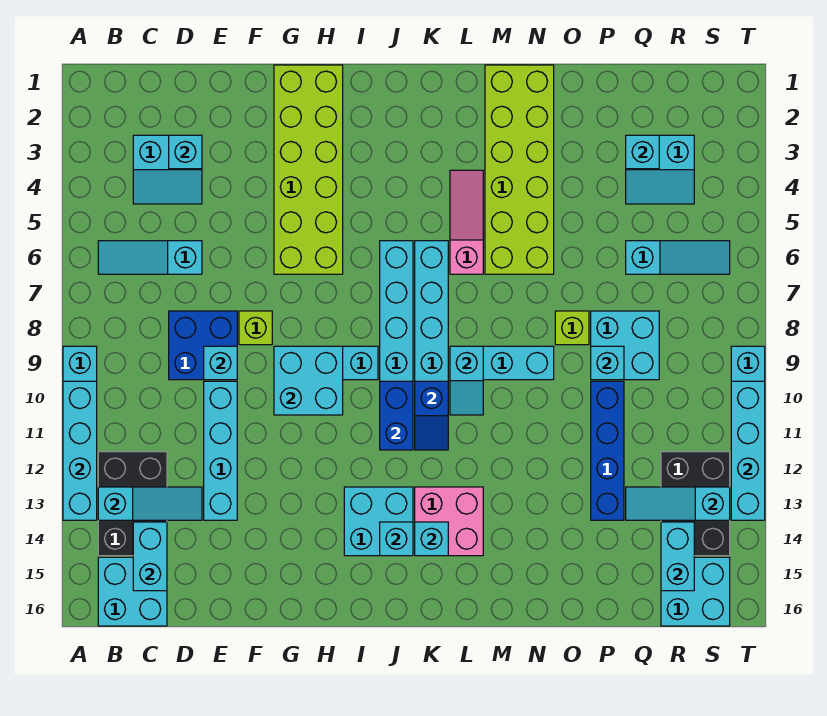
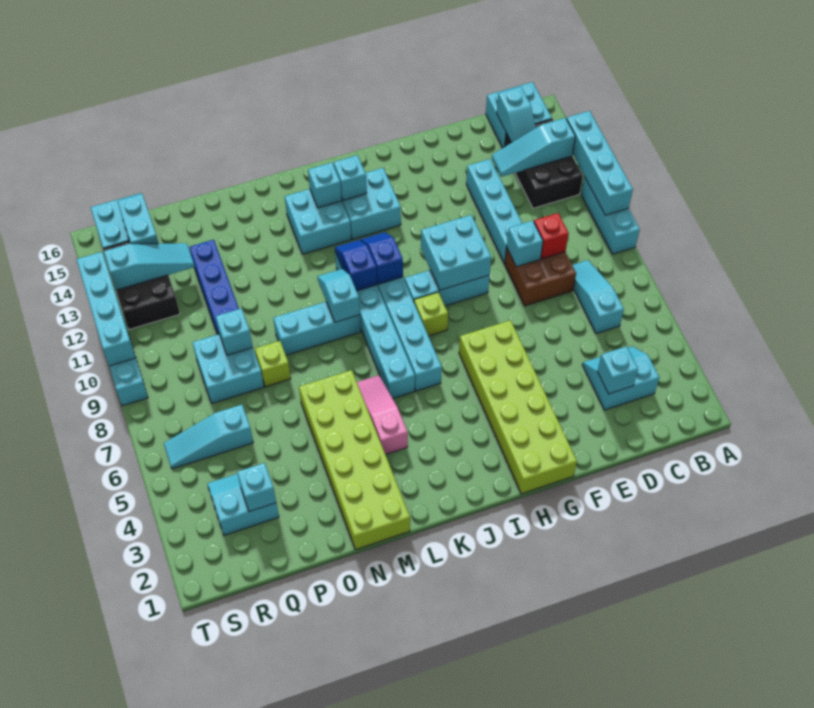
cyan 1x3 slope [98,241,202,274] -> cyan 1x3 slope turned to [572,260,624,334]
cyan 1x2 brick [133,522,167,591] -> cyan 1x2 slope [497,87,536,143]
blue 2x2 brick [169,311,237,380] -> brown 2x2 brick [505,248,576,306]
none -> red 1x1 brick [534,213,569,259]
lime 1x1 brick [239,311,272,345] -> lime 1x1 brick moved to [414,292,448,336]
blue 1x2 brick [380,381,413,450] -> blue 1x2 slope [361,232,403,284]
pink 2x2 brick [415,487,483,556] -> cyan 2x2 brick [285,189,351,254]
pink 1x3 slope [450,170,483,274] -> pink 1x3 slope turned to [357,375,408,455]

